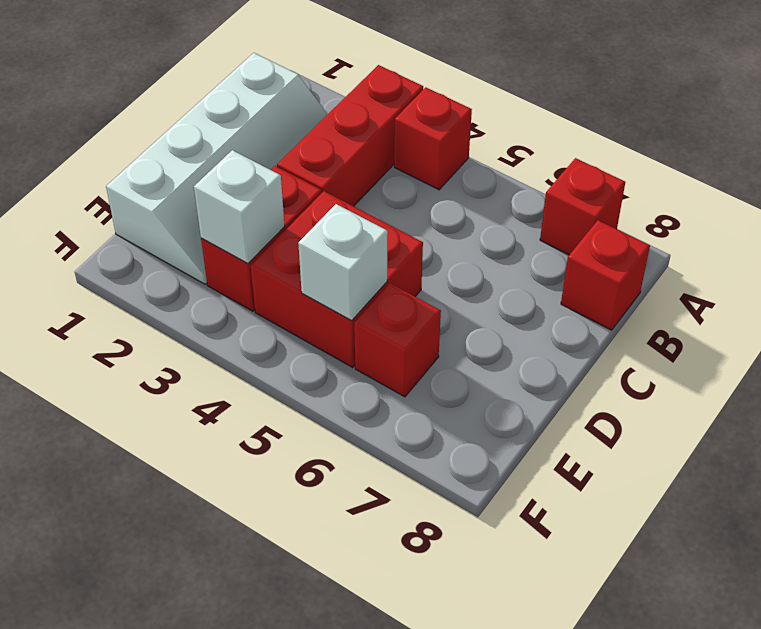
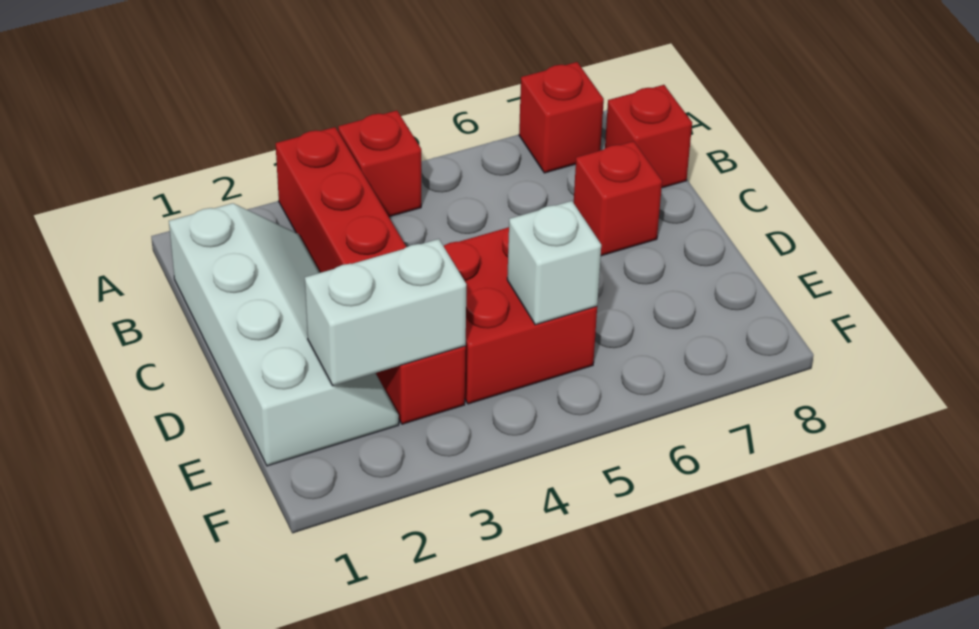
white 1x1 brick [194,150,285,263] -> white 1x2 brick [305,239,467,385]
red 1x1 brick [354,284,441,397] -> red 1x1 brick moved to [574,141,662,256]

